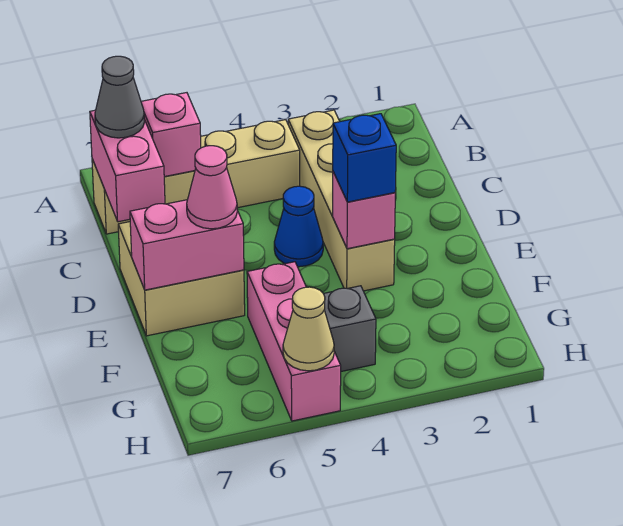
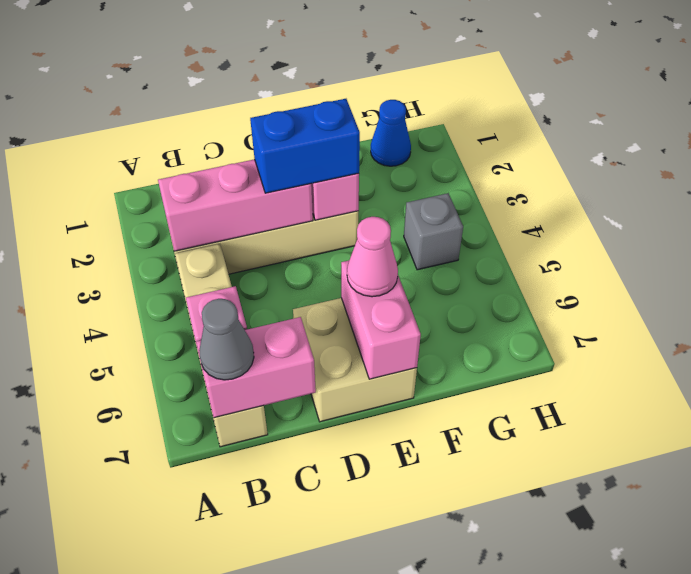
blue 1x1 cone [274,186,323,267] -> blue 1x1 cone moved to [371,100,411,166]
blue 1x1 brick [333,114,396,202] -> blue 1x2 brick [250,99,360,193]
pink 1x3 brick [247,262,341,421] -> pink 1x3 brick moved to [158,159,313,251]
tan 1x1 cone [283,287,334,371] -> none

